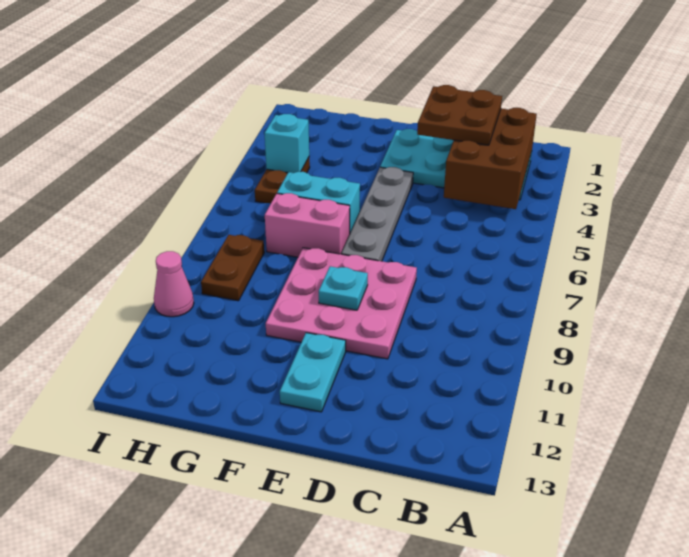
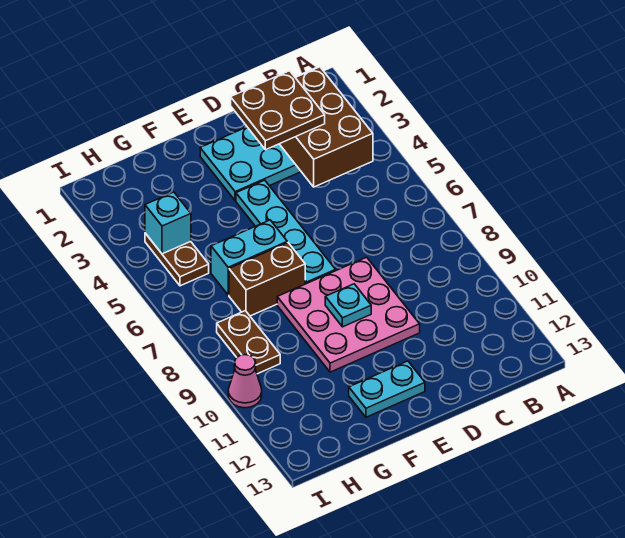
grey 1x4 plate [341,167,413,261] -> cyan 1x4 plate [236,180,336,284]
cyan 1x2 plate [280,333,346,412] -> cyan 1x2 plate turned to [349,361,425,417]
pink 1x2 brick [265,193,350,257] -> brown 1x2 brick [229,243,305,316]

